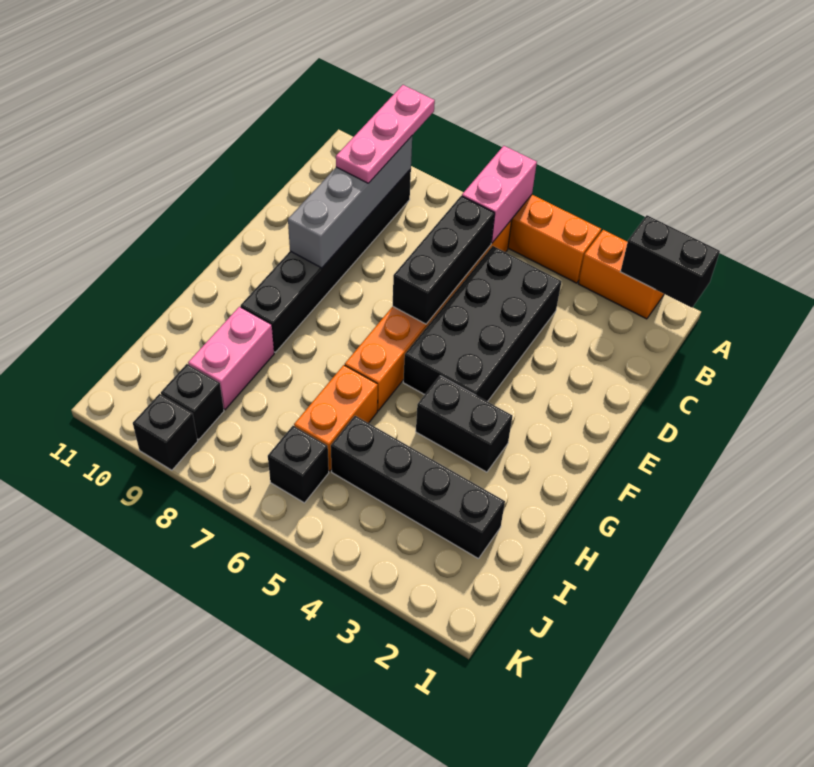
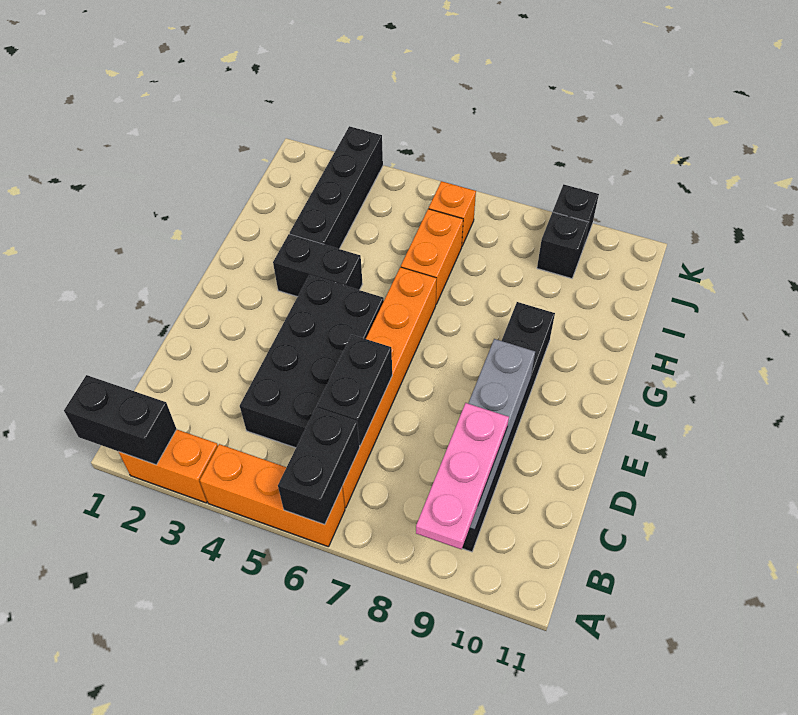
pink 1x2 brick [462,146,537,243] -> black 1x2 brick [278,408,360,525]
black 1x3 brick [393,196,495,324] -> black 1x2 brick [317,335,392,446]
pink 1x2 brick [188,307,274,410] -> none
black 1x4 brick [331,416,505,559] -> black 1x4 brick turned to [290,126,383,249]
black 1x1 brick [268,426,329,503] -> orange 1x1 brick [429,181,476,246]

